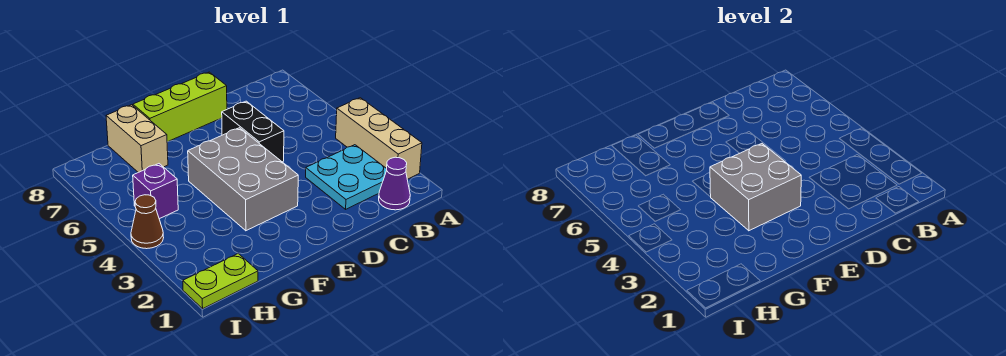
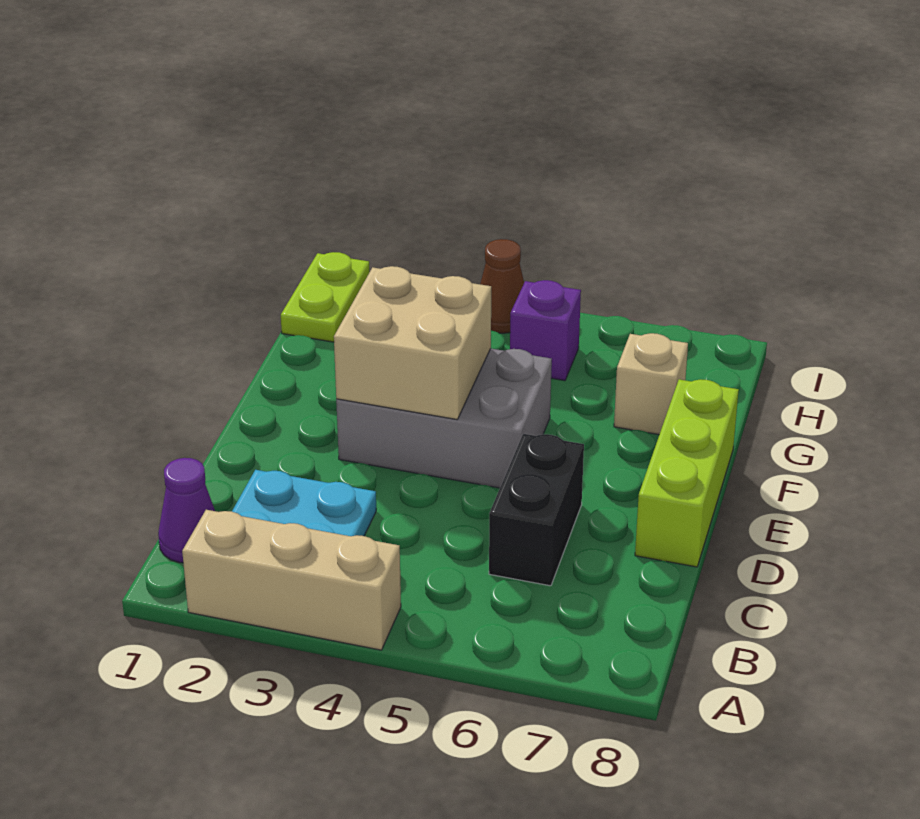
black 1x2 brick [222,101,284,162] -> black 1x2 brick turned to [489,434,584,586]
grey 2x2 brick [710,144,801,231] -> tan 2x2 brick [334,266,491,420]
tan 1x2 brick [106,105,168,172] -> tan 1x1 brick [614,333,688,434]

